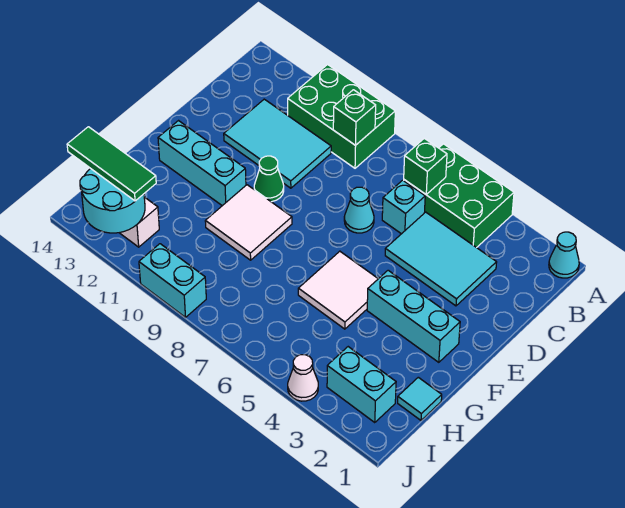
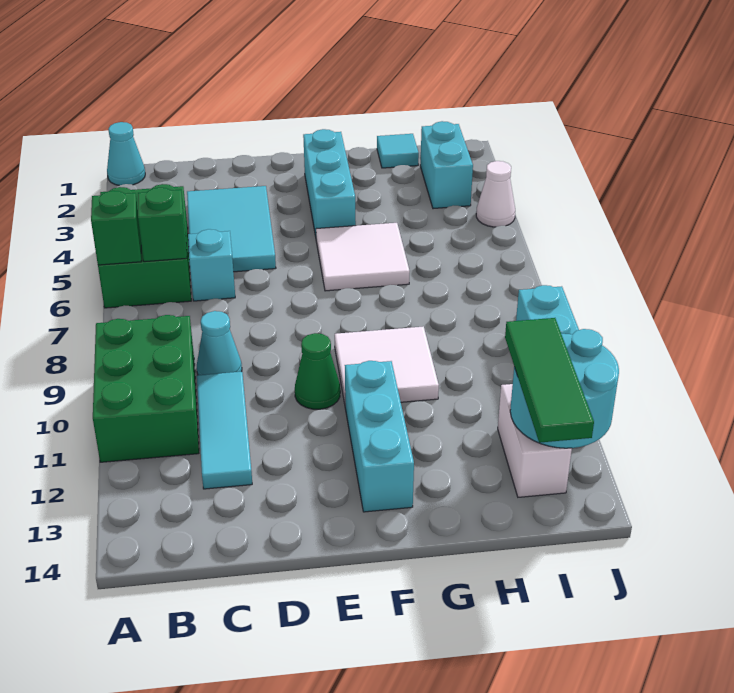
green 1x1 brick [333,90,376,145] -> green 1x1 brick moved to [91,191,141,265]
cyan 2x3 tile [224,99,331,188] -> cyan 1x3 tile [197,372,252,489]
cyan 1x1 cone [344,187,374,233] -> cyan 1x1 cone moved to [197,311,242,375]

